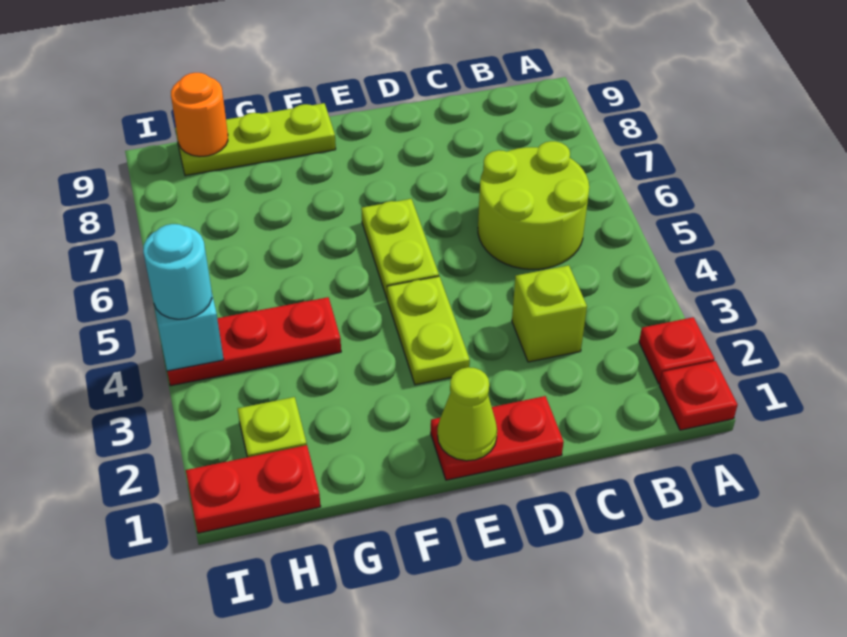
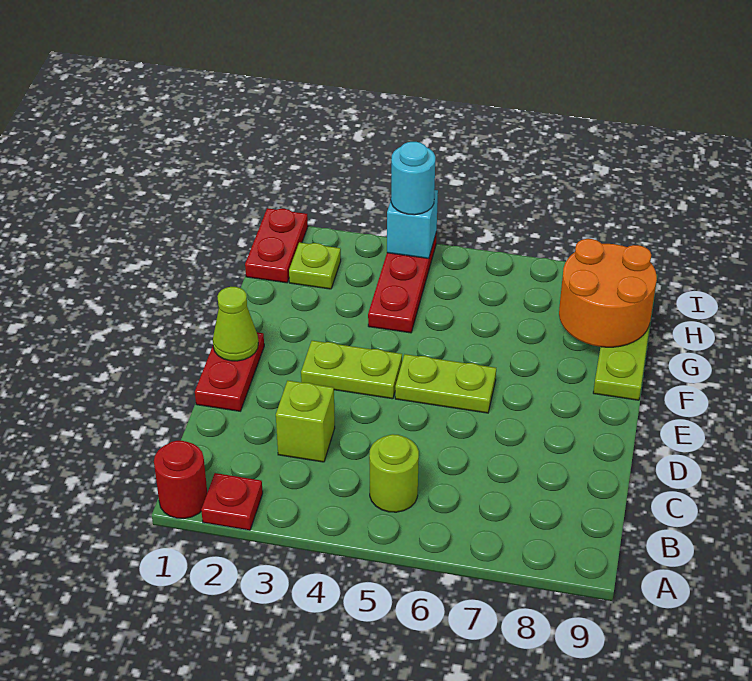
red 1x1 plate [660,361,737,430] -> red 1x1 round brick [154,441,207,519]
lime 2x2 round brick [478,141,589,269] -> lime 1x1 round brick [369,434,419,512]
orange 1x1 round brick [171,73,228,157] -> orange 2x2 round brick [559,239,657,347]

